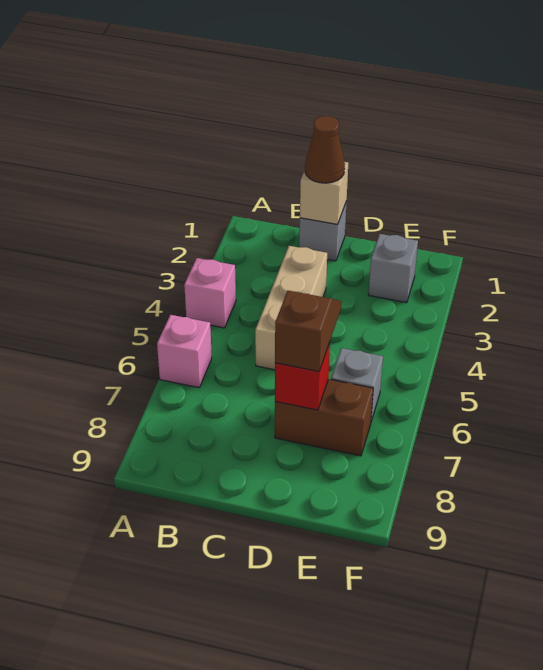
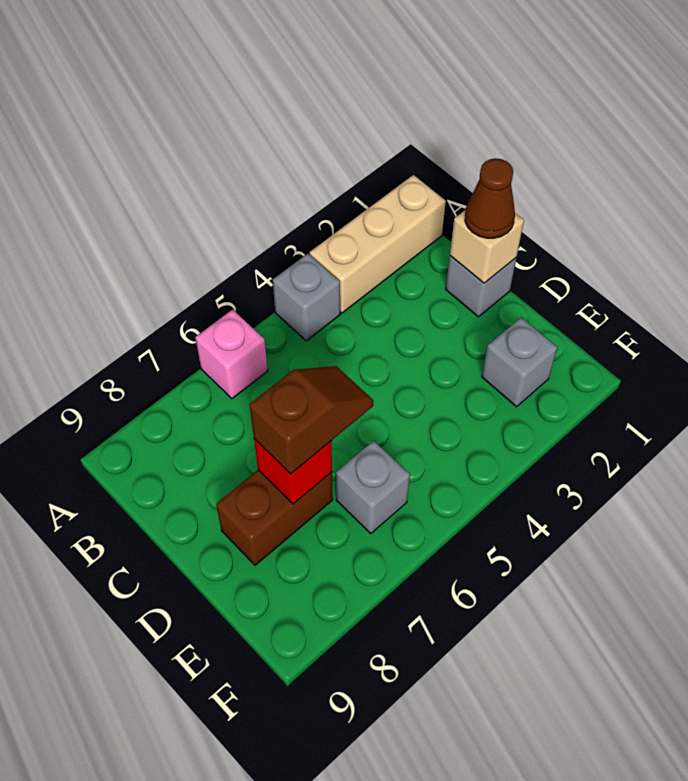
pink 1x1 brick [184,258,236,328] -> grey 1x1 brick [273,254,340,341]
tan 1x3 brick [255,246,327,370] -> tan 1x3 brick moved to [310,175,446,313]
brown 1x2 brick [275,379,373,456] -> brown 1x2 brick turned to [216,470,333,565]

